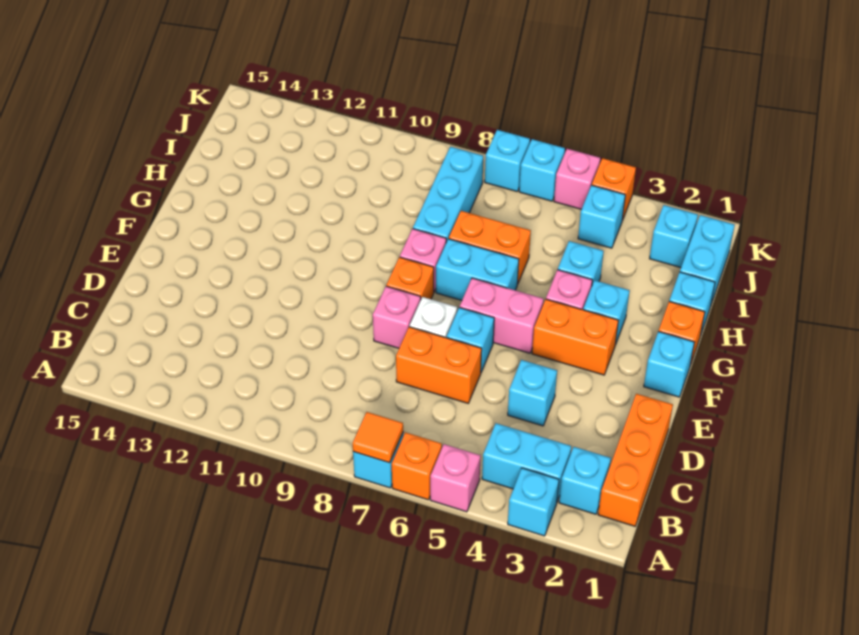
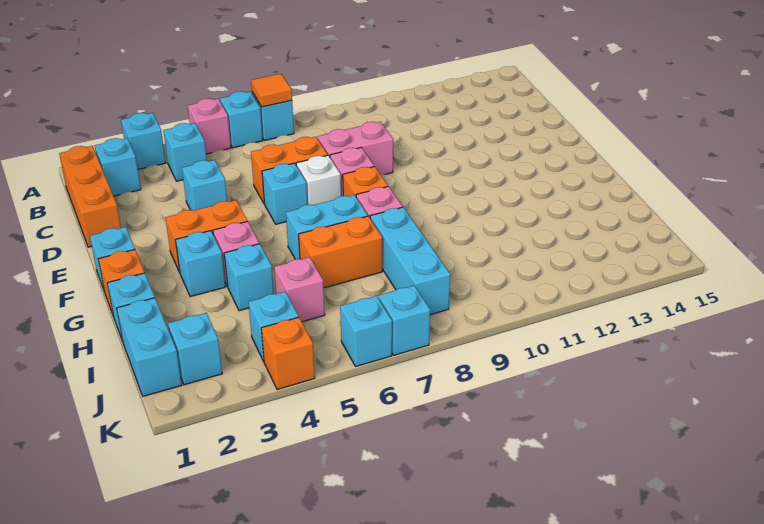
orange 1x1 brick [392,432,442,500] -> cyan 1x1 brick [220,91,263,148]
cyan 1x2 brick [482,423,571,501] -> cyan 1x1 brick [163,123,207,181]
pink 1x2 brick [460,278,544,353] -> pink 1x2 brick moved to [318,122,393,175]
pink 1x1 brick [554,149,600,209] -> pink 1x1 brick moved to [274,257,325,322]

